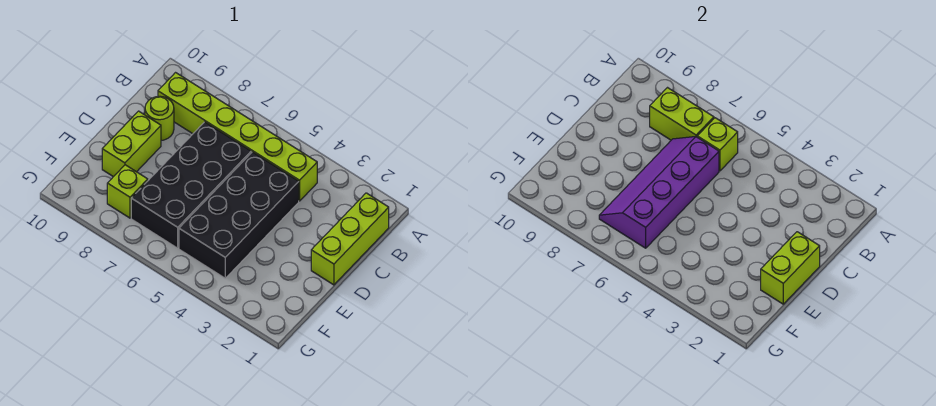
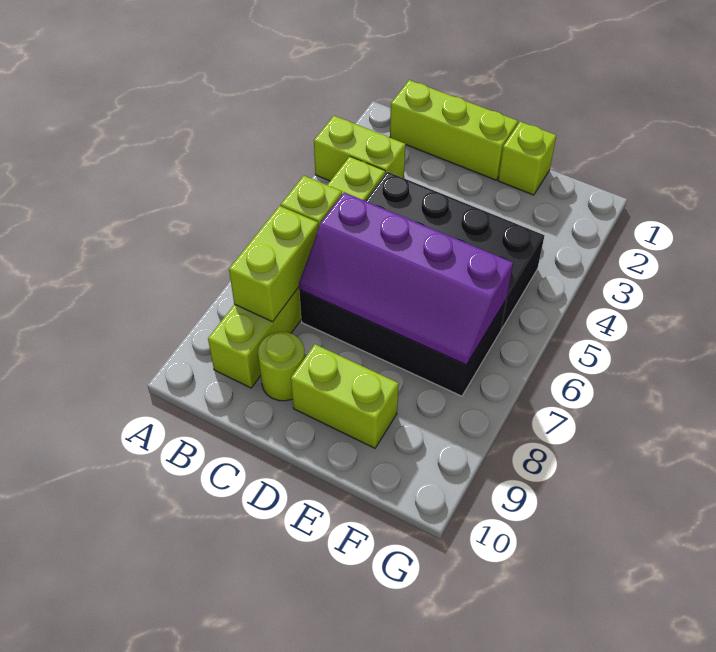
lime 1x2 brick [761,232,820,304] -> lime 1x2 brick moved to [314,116,406,181]
lime 1x1 brick [107,165,148,218] -> lime 1x1 brick moved to [498,122,556,195]

